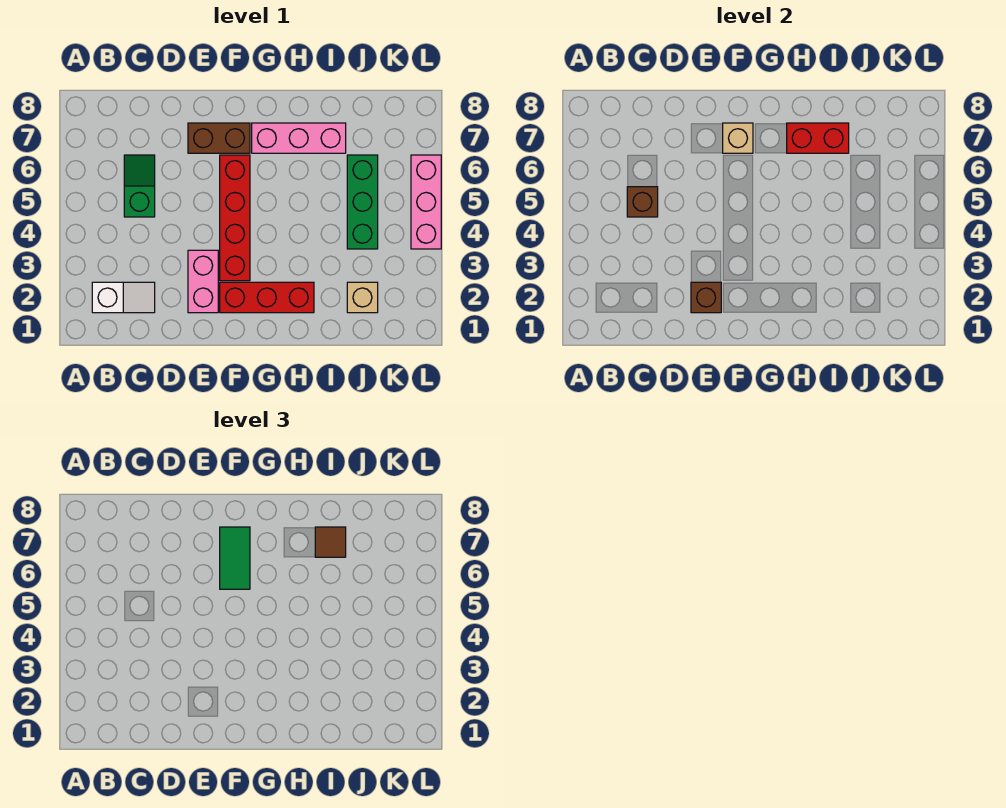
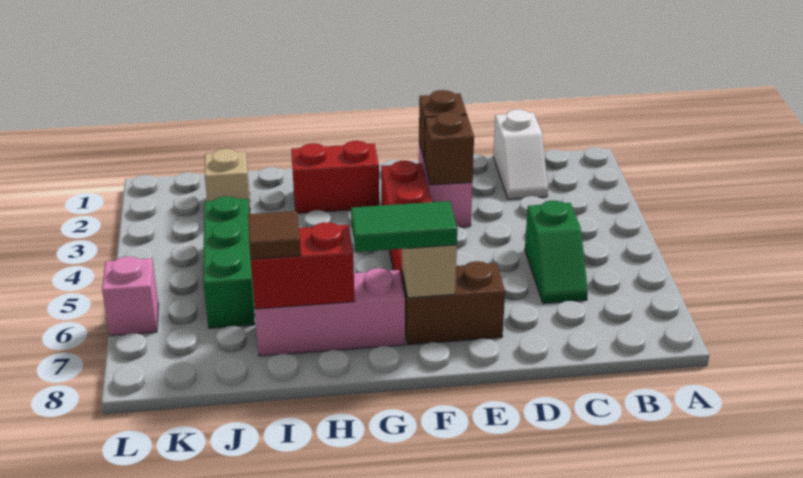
white 1x2 slope [92,282,155,313] -> white 1x2 slope turned to [493,109,548,199]
brown 1x1 brick [627,187,658,217] -> brown 1x1 brick moved to [424,112,474,185]
red 1x3 brick [220,282,314,313] -> red 1x2 brick [291,141,379,213]
green 1x2 tile [220,527,250,589] -> green 1x2 tile turned to [351,201,457,252]
pink 1x3 brick [411,155,441,249] -> pink 1x1 brick [102,256,159,336]

